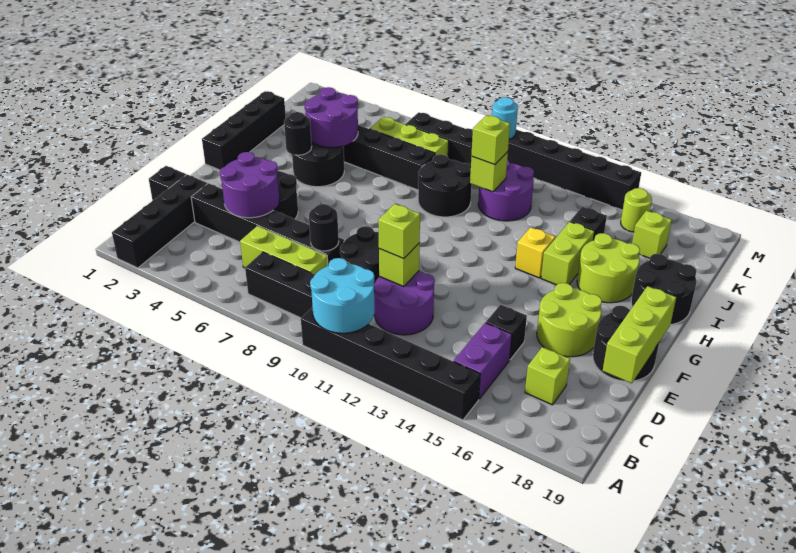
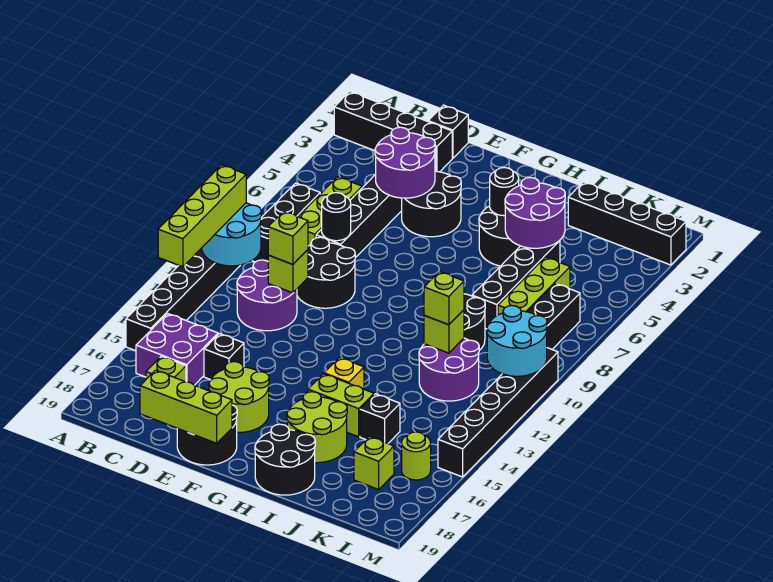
none -> lime 1x4 brick [158,165,246,267]
purple 1x2 brick [454,323,512,399] -> purple 2x2 brick [136,314,218,385]
black 1x4 brick [202,91,286,170] -> black 1x4 brick moved to [568,182,686,265]
cyan 1x1 round brick [492,97,518,139] -> cyan 2x2 round brick [487,306,547,376]

